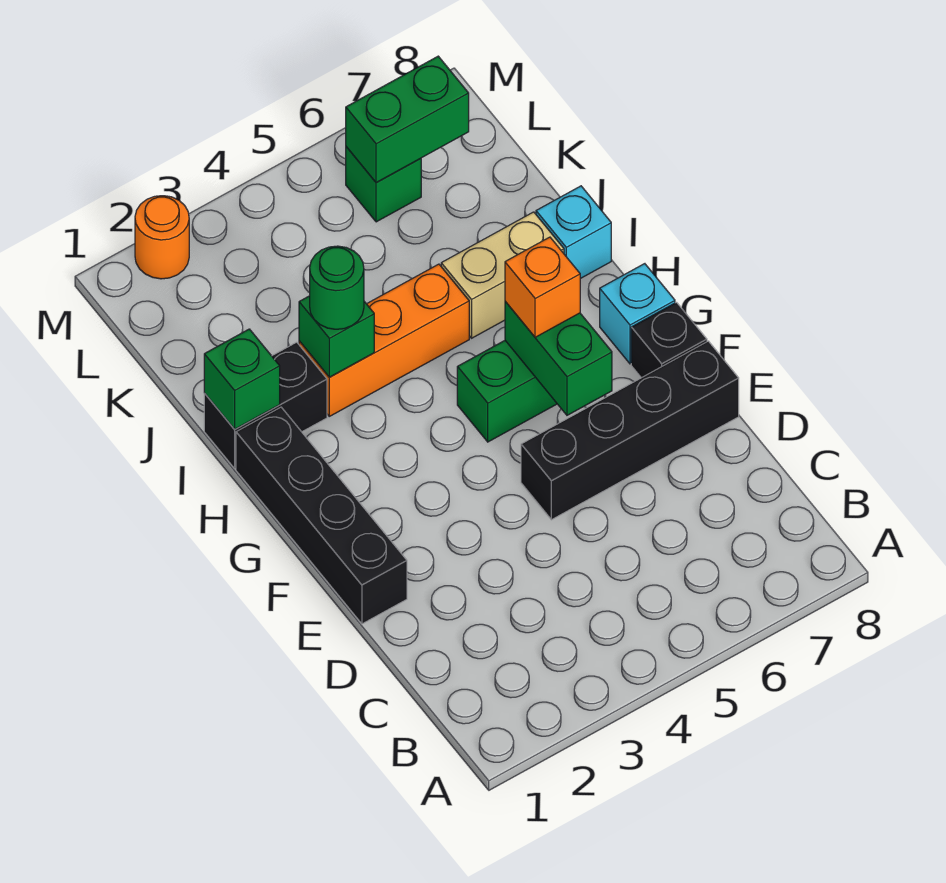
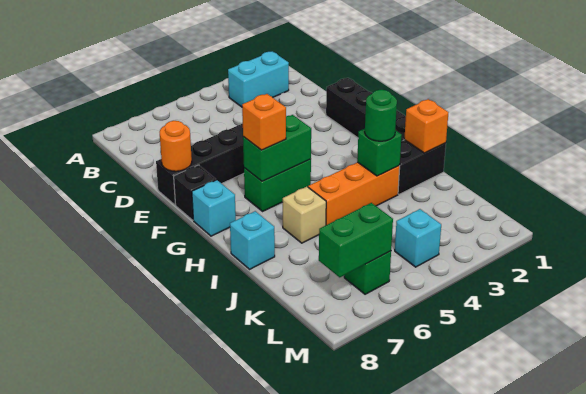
none -> cyan 1x2 brick [228,52,289,107]
green 1x2 brick [505,301,612,415] -> green 1x2 brick turned to [243,115,311,181]
green 1x1 brick [204,329,280,429] -> orange 1x1 brick [404,99,449,153]
tan 1x2 brick [441,212,564,338] -> tan 1x1 brick [283,187,326,243]
none -> cyan 1x1 brick [395,209,441,267]
orange 1x1 round brick [135,196,189,279] -> orange 1x1 round brick moved to [160,121,192,171]

